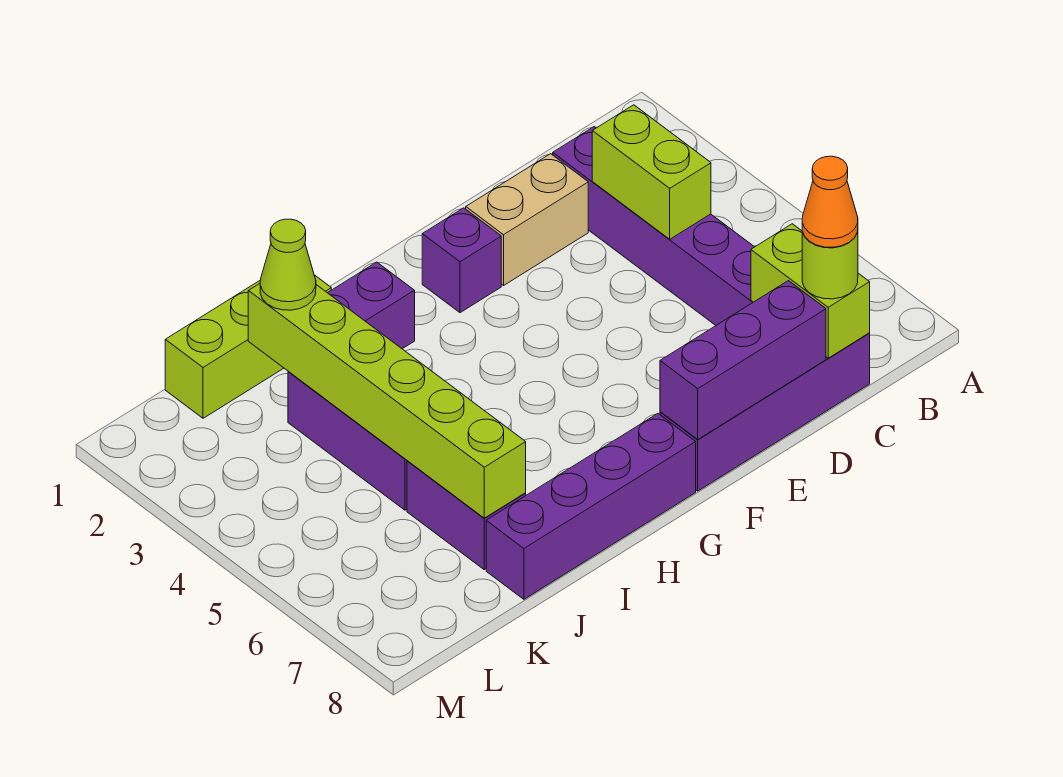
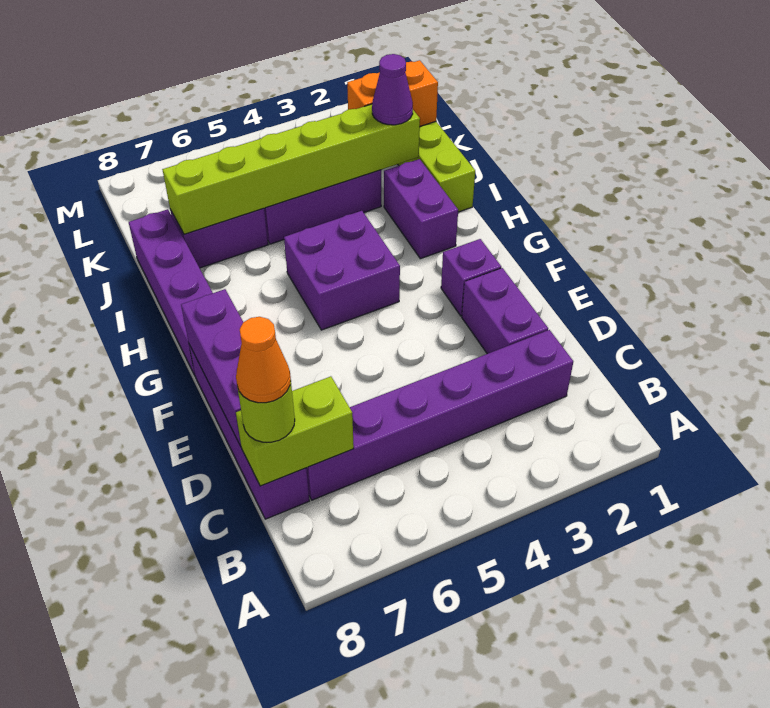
lime 1x2 brick [592,105,711,239] -> none
tan 1x2 brick [466,154,588,285] -> purple 1x2 brick [462,268,548,354]
none -> purple 2x2 brick [284,211,400,330]
lime 1x1 cone [260,219,316,310] -> purple 1x1 cone [372,54,413,125]
none -> orange 1x2 brick [347,60,438,126]

